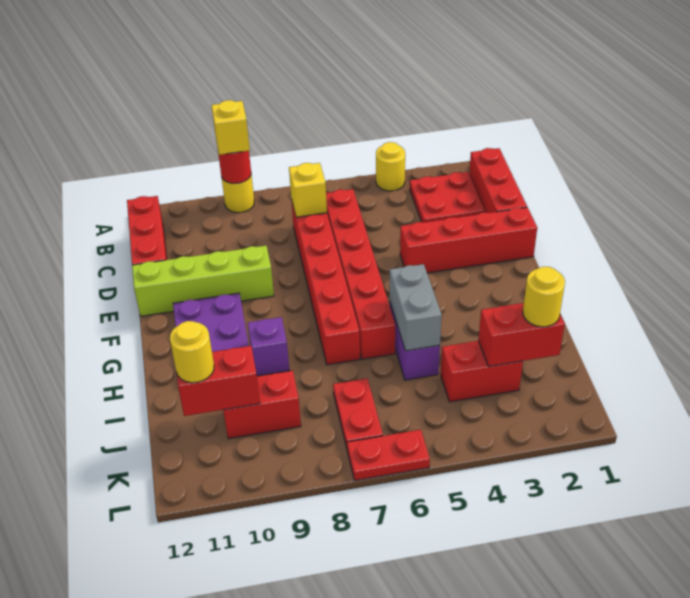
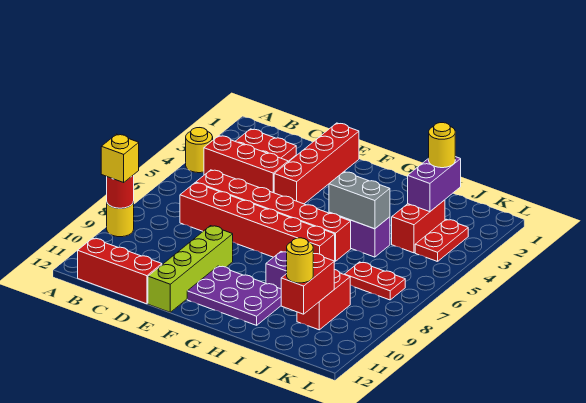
red 1x3 brick [469,148,527,213] -> red 1x3 brick moved to [204,136,288,193]
yellow 1x1 brick [289,163,327,217] -> none
red 1x2 brick [478,303,565,367] -> purple 1x2 brick [408,157,461,212]
red 1x2 plate [347,430,430,481] -> red 1x2 plate moved to [415,219,468,262]

